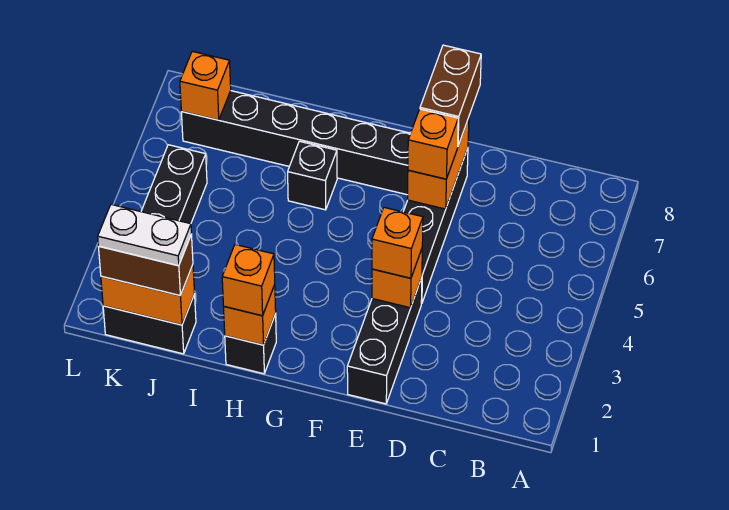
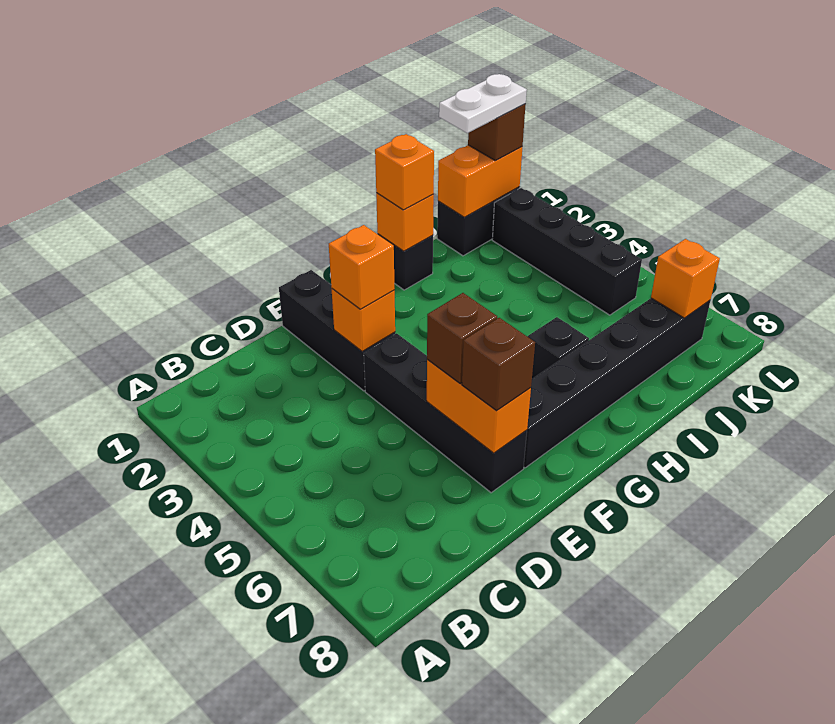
orange 1x1 brick [408,109,458,179] -> brown 1x1 brick [427,293,497,384]
brown 1x2 brick [420,45,481,146] -> brown 1x1 brick [462,318,535,411]
brown 1x2 brick [98,234,193,295] -> brown 1x1 brick [468,104,526,161]

